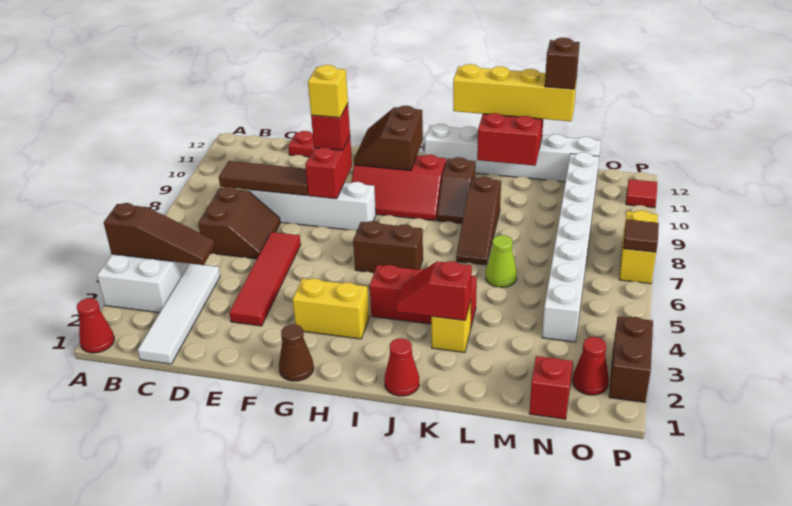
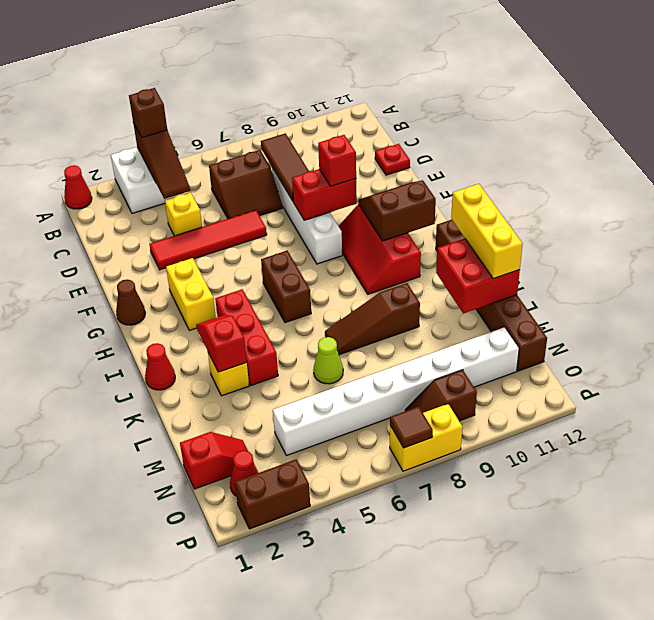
white 1x4 tile [138,264,220,364] -> none
yellow 1x1 brick [308,65,348,118] -> yellow 1x1 brick moved to [165,192,202,236]
white 1x6 brick [425,124,601,182] -> brown 1x6 brick [436,220,547,371]
brown 1x2 slope [437,157,476,223] -> brown 1x2 slope moved to [405,370,477,421]
yellow 1x4 brick [453,64,577,121] -> yellow 1x3 brick [451,184,523,279]
brown 1x1 brick [545,38,580,89] -> brown 1x1 brick moved to [129,88,167,138]
red 1x1 tile [626,179,657,208] -> none

